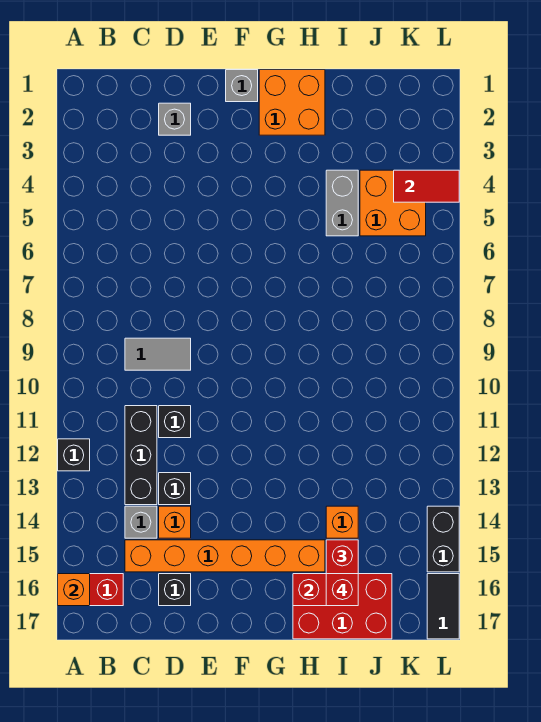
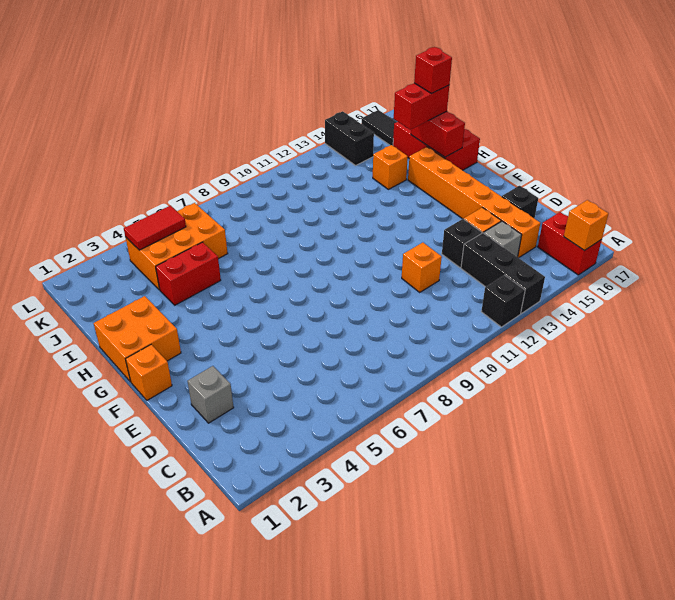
grey 1x2 tile [125,338,191,370] -> none
black 1x3 brick [125,406,157,505] -> black 1x3 brick turned to [461,233,545,313]
black 1x1 brick [159,406,191,438] -> orange 1x1 brick [402,243,442,292]
grey 1x1 brick [226,70,258,102] -> orange 1x1 brick [126,345,172,400]
grey 1x2 brick [326,170,358,236] -> red 1x2 brick [156,242,221,305]
orange 2x2 brick [360,170,426,236] -> orange 2x3 brick [125,203,228,290]
red 1x2 tile [394,170,459,202] -> red 1x2 tile turned to [124,206,186,250]
black 1x2 brick [427,506,459,572] -> black 1x2 brick turned to [325,111,374,165]
black 1x2 tile [427,574,459,639] -> black 1x2 tile turned to [362,110,396,146]

